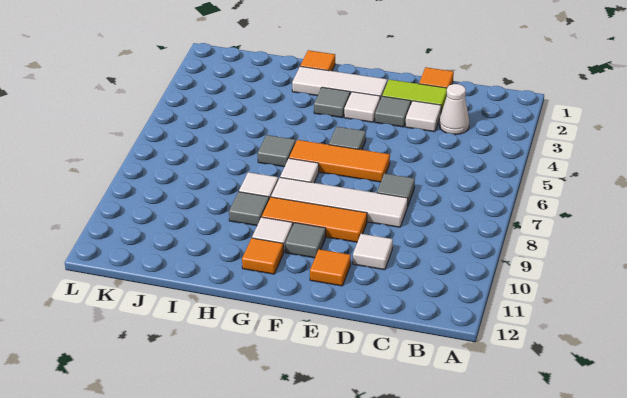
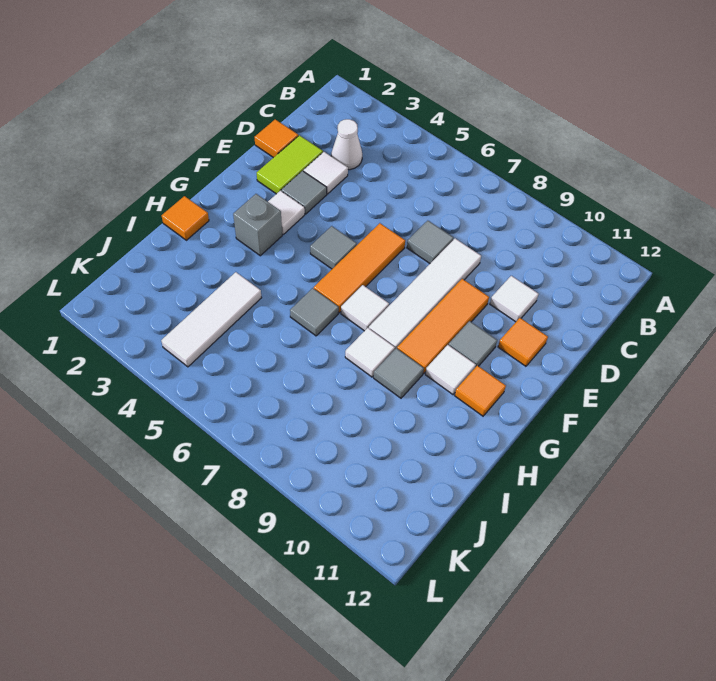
white 1x3 tile [292,66,387,99] -> white 1x3 tile moved to [161,272,262,367]
grey 1x1 tile [314,87,350,118] -> grey 1x1 brick [233,194,282,256]

